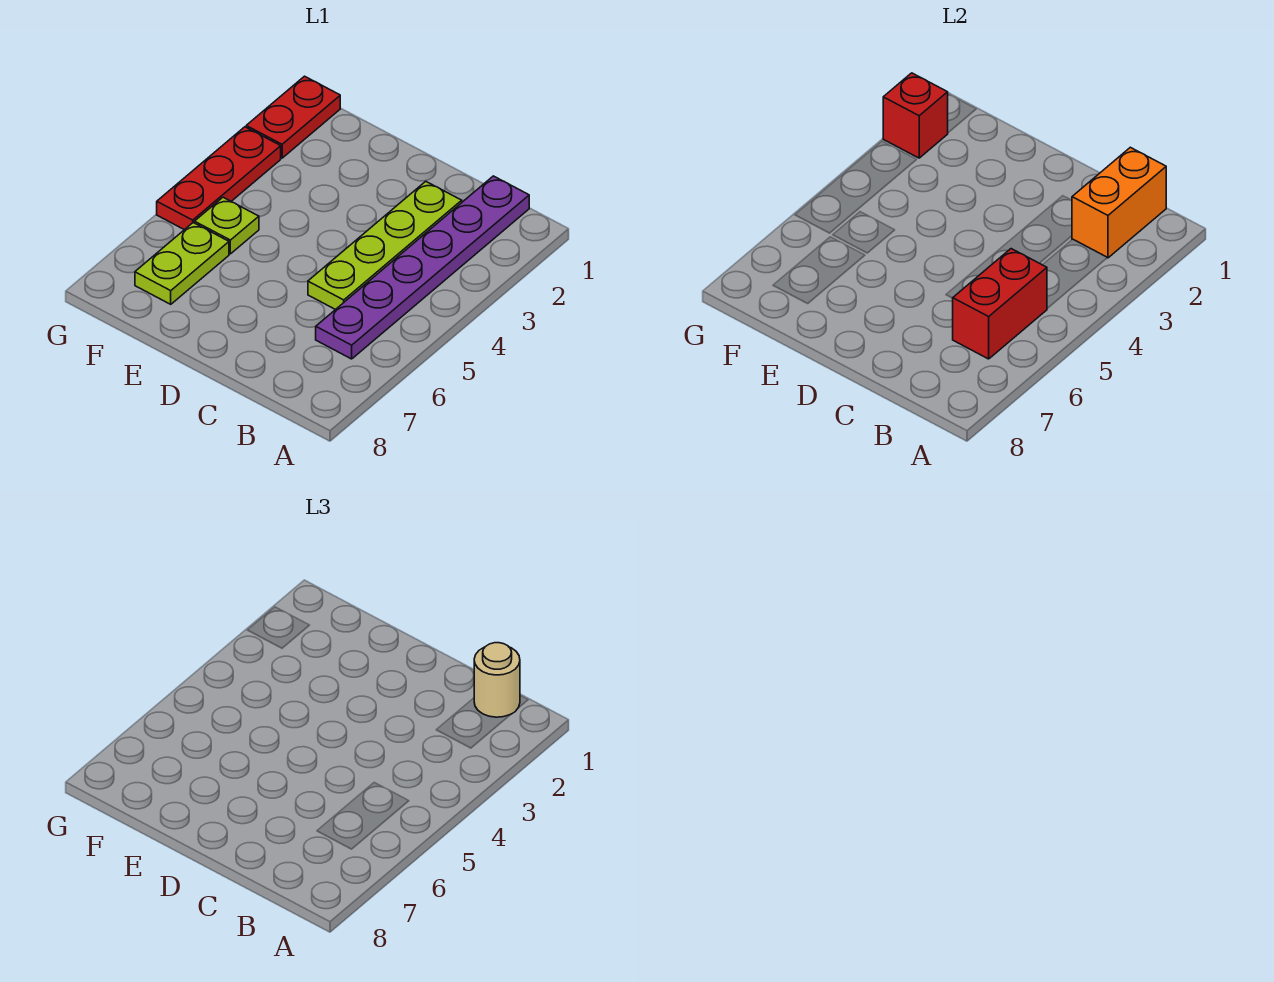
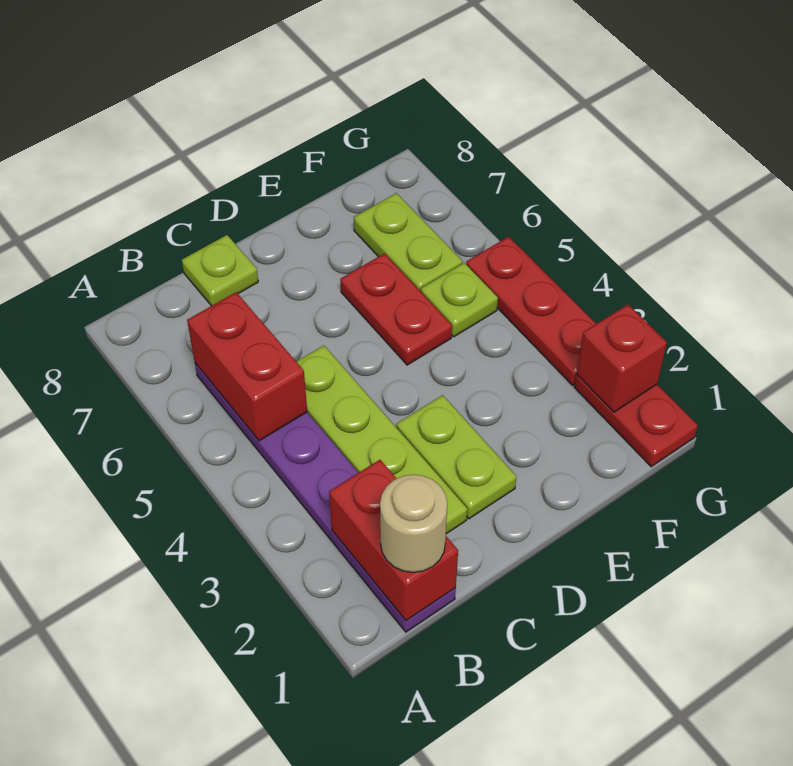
orange 1x2 brick [1072,147,1166,258] -> red 1x2 brick [329,460,458,621]
none -> lime 1x1 plate [182,235,258,306]
none -> lime 1x2 plate [396,395,516,519]
none -> red 1x2 plate [340,253,452,365]

